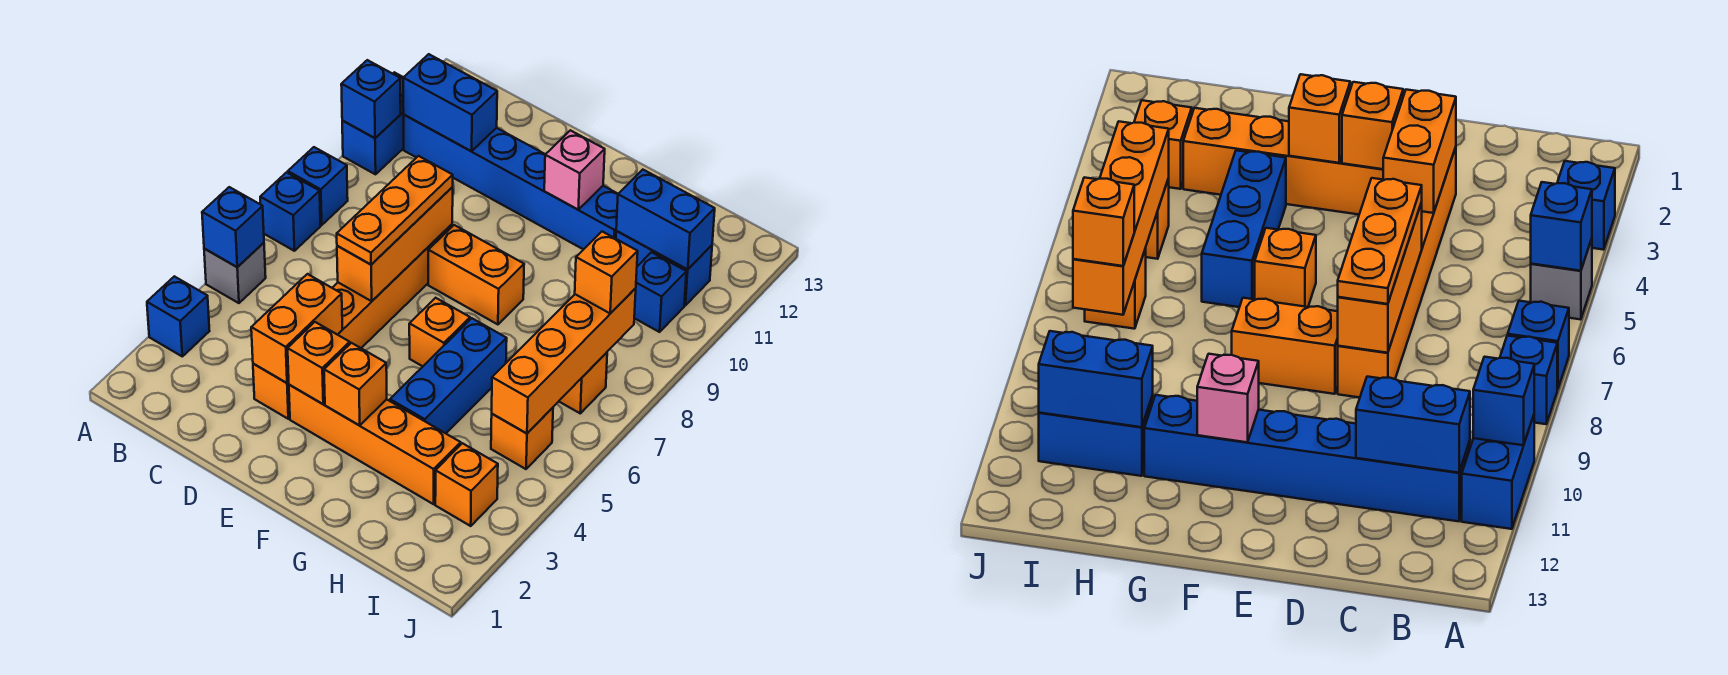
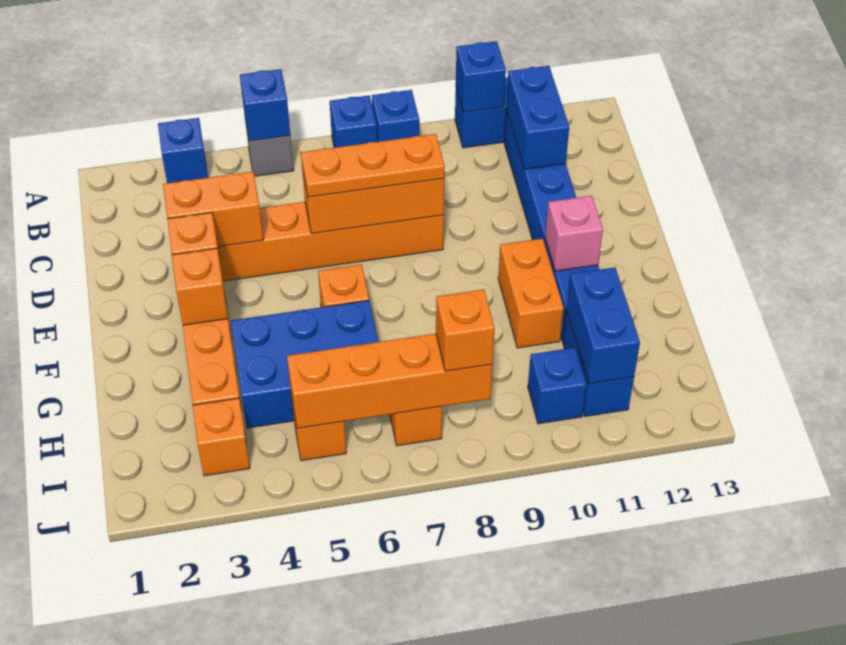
orange 1x2 brick [428,225,524,324] -> orange 1x2 brick moved to [498,239,564,348]
blue 1x3 brick [390,318,507,433] -> blue 2x3 brick [231,300,378,428]

